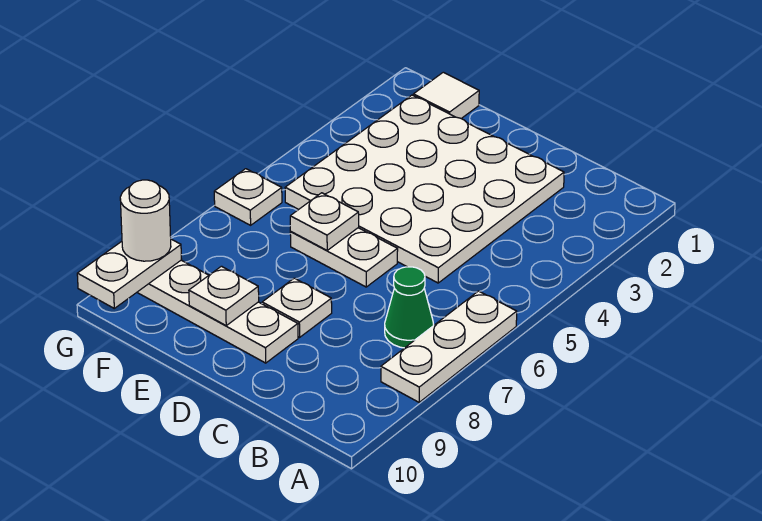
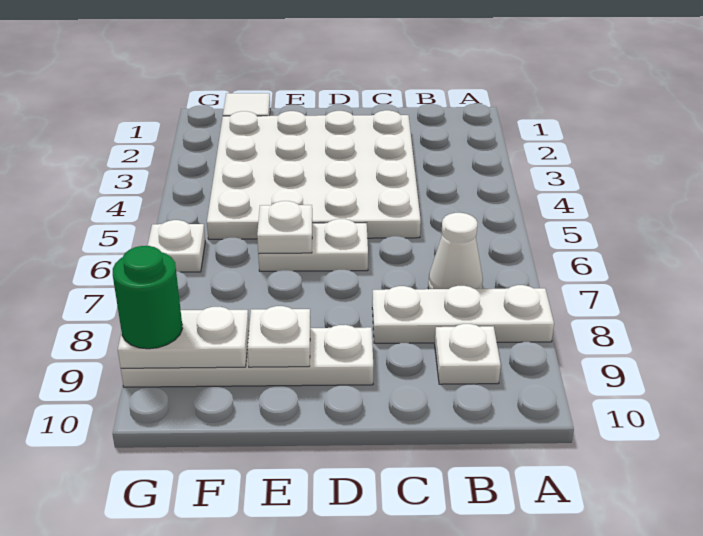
white 1x3 plate [381,291,517,402] -> white 1x3 plate turned to [372,285,554,343]
green 1x1 cone [385,267,434,348] -> white 1x1 cone [428,213,483,289]
white 1x1 plate [262,278,332,337] -> white 1x1 plate moved to [435,324,501,384]
white 1x2 plate [77,239,182,308] -> white 1x2 plate turned to [118,307,249,368]
white 1x1 round brick [120,180,171,261] -> green 1x1 round brick [113,246,183,349]

